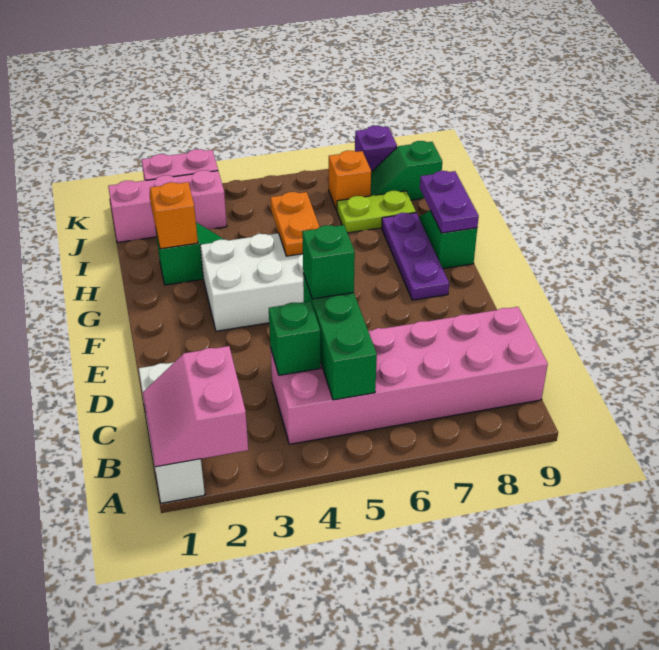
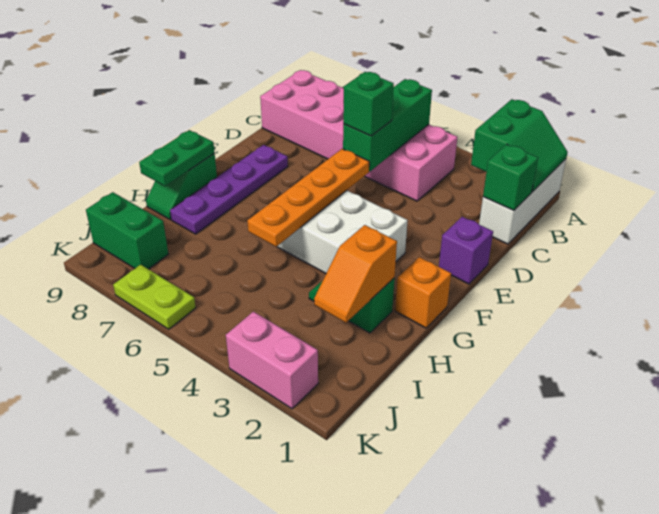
pink 2x2 slope [143,346,248,467] -> green 2x2 slope [471,99,568,192]
green 1x1 brick [269,301,321,375] -> green 1x1 brick moved to [483,144,538,211]
purple 1x3 plate [382,213,449,300] -> purple 1x4 plate [170,145,288,234]
orange 1x2 plate [271,192,319,256] -> orange 1x4 plate [247,149,369,247]
purple 1x2 plate [420,171,479,233] -> green 1x2 plate [139,130,215,186]
lime 1x2 plate [337,191,416,233] -> lime 1x2 plate moved to [113,265,196,329]
pink 1x3 brick [108,170,227,242] -> none
orange 1x1 brick [329,150,371,210] -> orange 1x1 brick moved to [395,257,451,328]
green 1x2 slope [371,141,442,200] -> green 1x2 brick [86,192,168,269]
purple 1x1 brick [355,126,397,172] -> purple 1x1 brick moved to [439,217,493,284]

